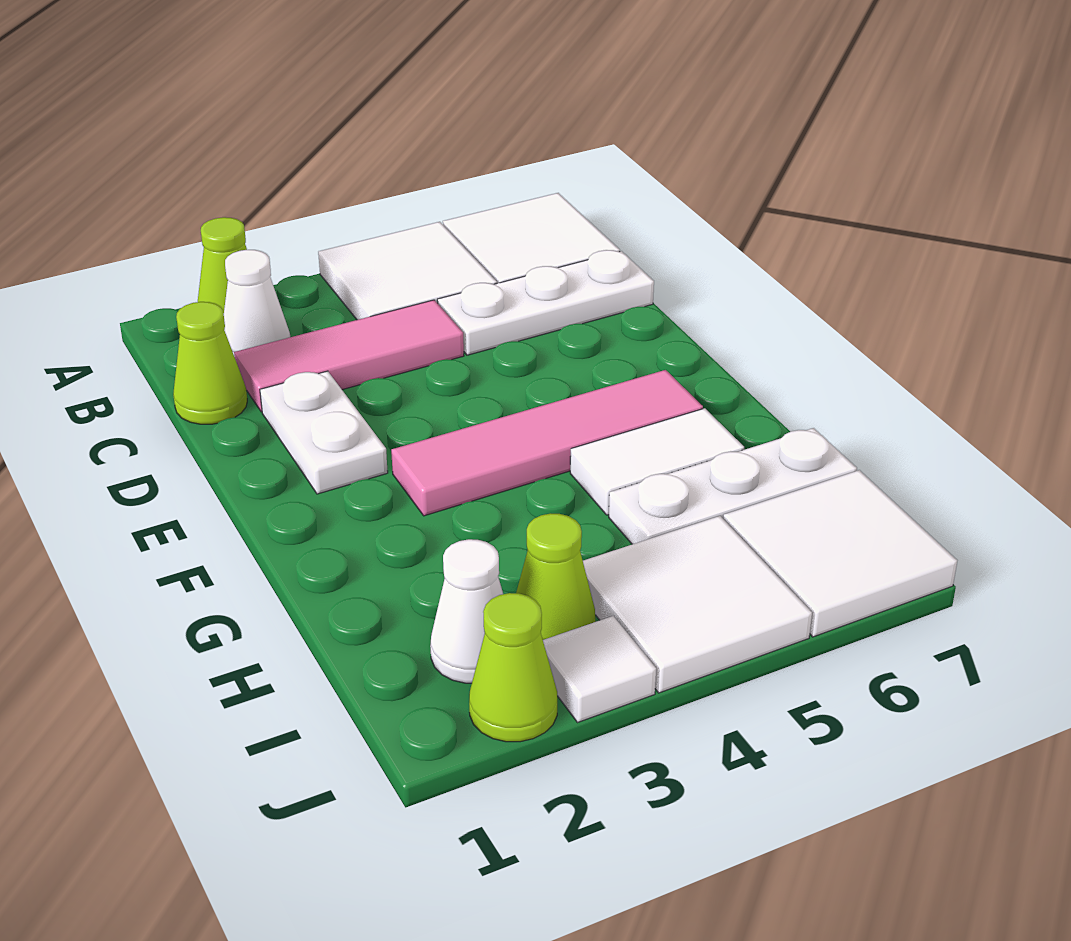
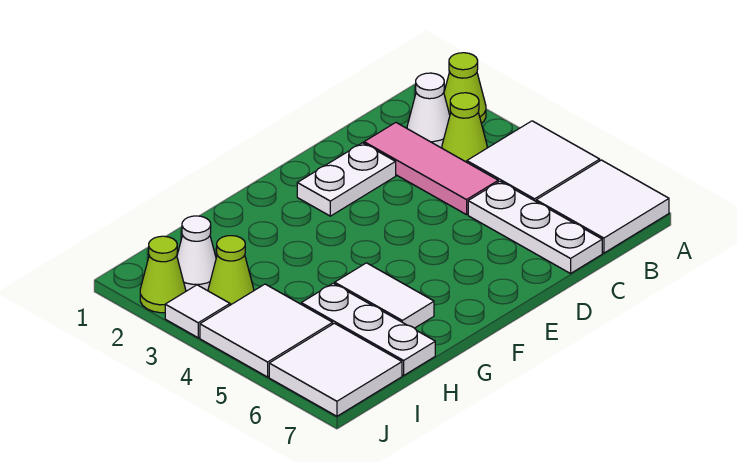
lime 1x1 cone [173,302,247,424] -> lime 1x1 cone moved to [442,93,487,162]
pink 1x4 tile [391,370,703,516] -> none

